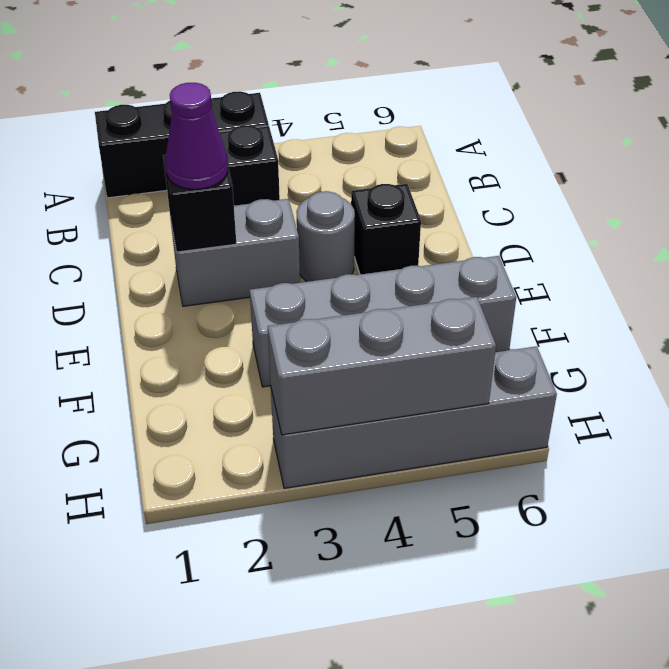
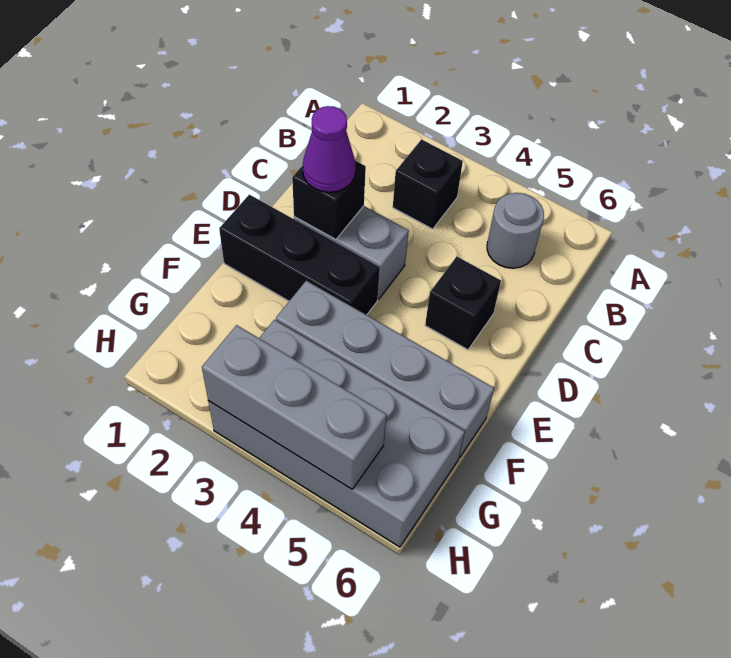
black 1x3 brick [95,91,269,198] -> black 1x3 brick moved to [219,194,380,315]
grey 1x1 round brick [296,191,355,282] -> grey 1x1 round brick moved to [487,193,544,268]
grey 1x4 brick [271,346,557,488] -> grey 2x4 brick [208,320,465,547]

